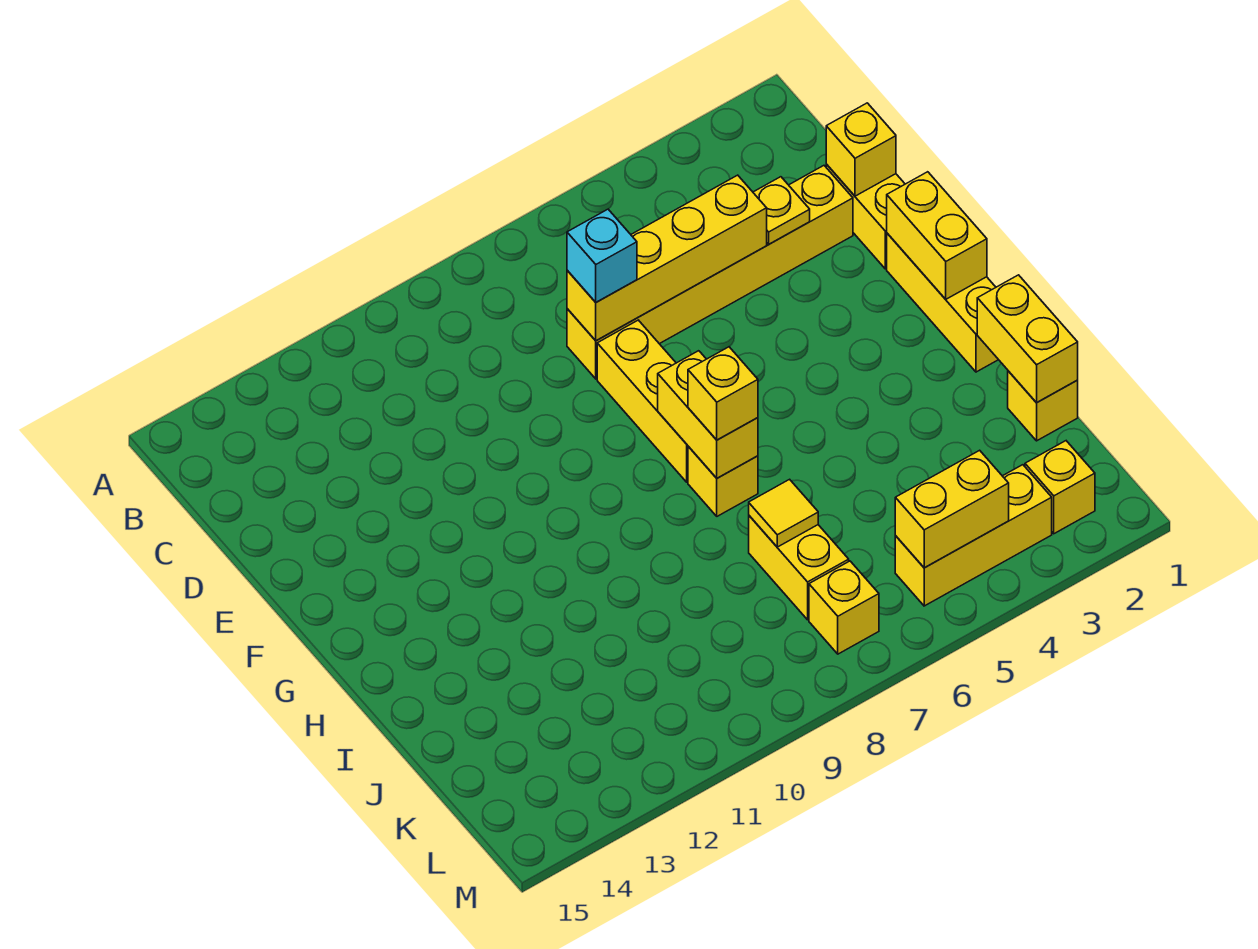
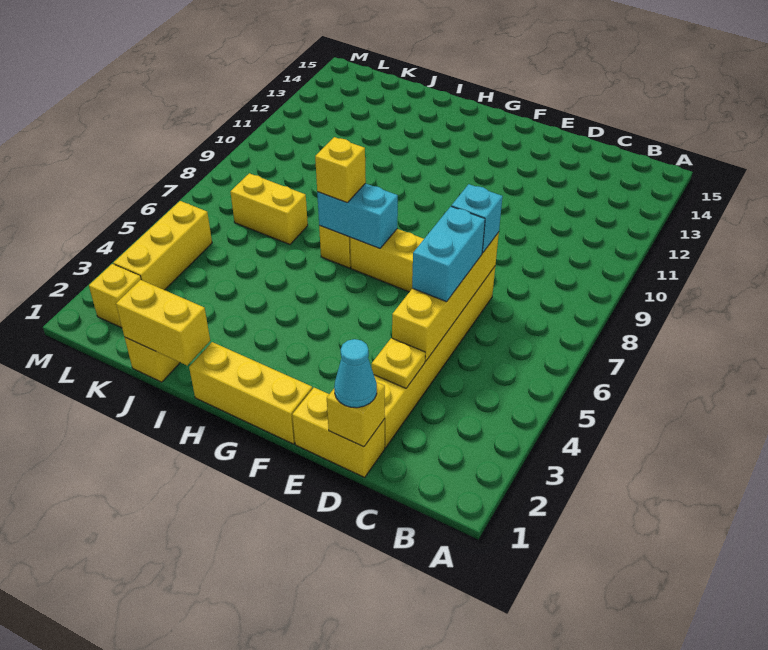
none -> cyan 1x1 cone [334,339,377,408]
none -> cyan 1x2 brick [412,206,485,302]
yellow 1x2 brick [887,172,987,299] -> none
yellow 1x2 brick [658,351,758,478] -> cyan 1x2 brick [317,183,398,248]
yellow 1x1 tile [749,479,818,547] -> none
yellow 1x2 brick [895,450,1009,568] -> none
yellow 1x1 brick [809,561,879,654] -> none

